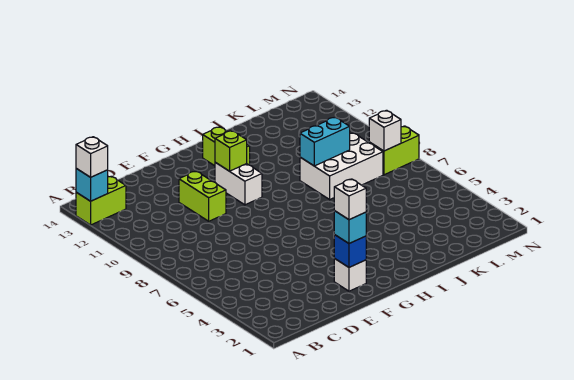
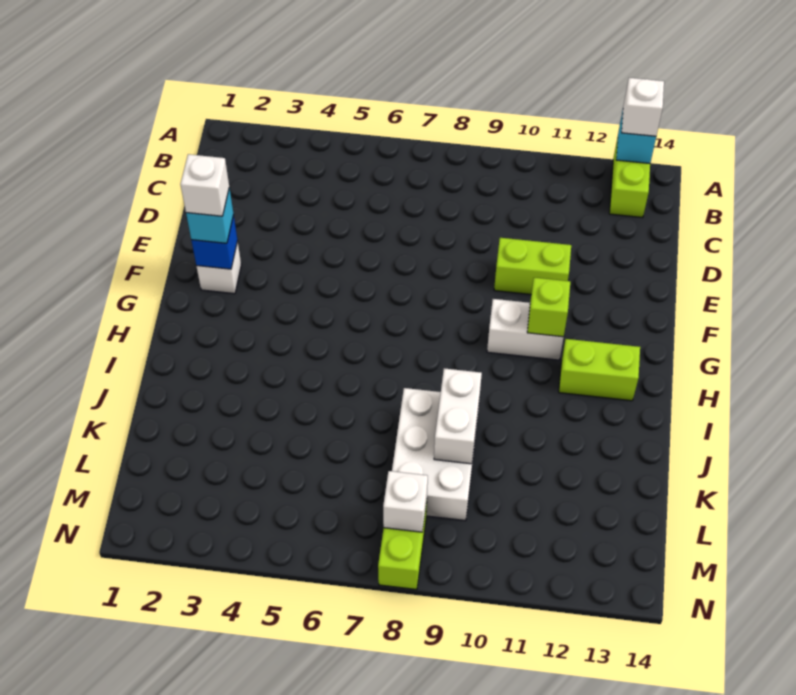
cyan 1x2 brick [300,117,350,166] -> white 1x2 brick [434,368,482,464]

